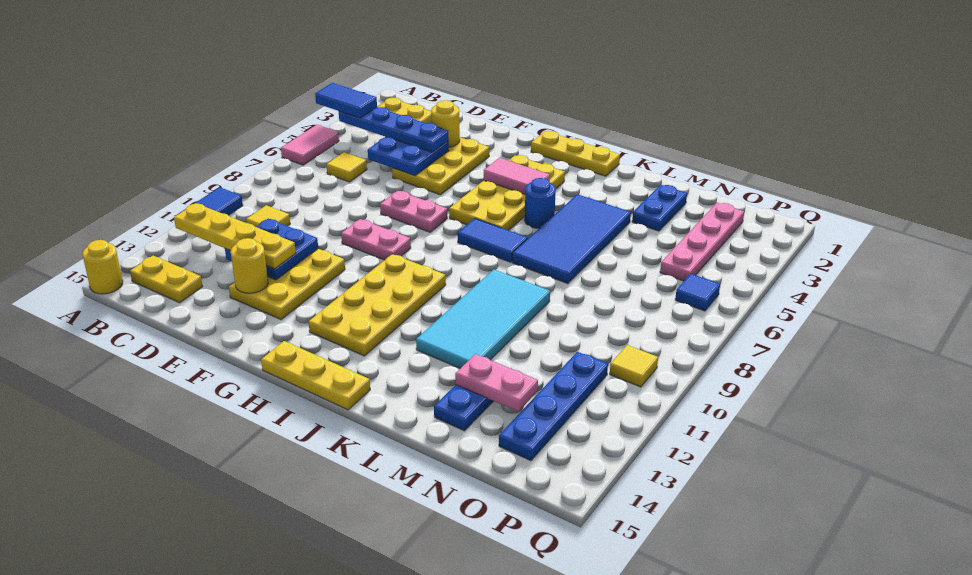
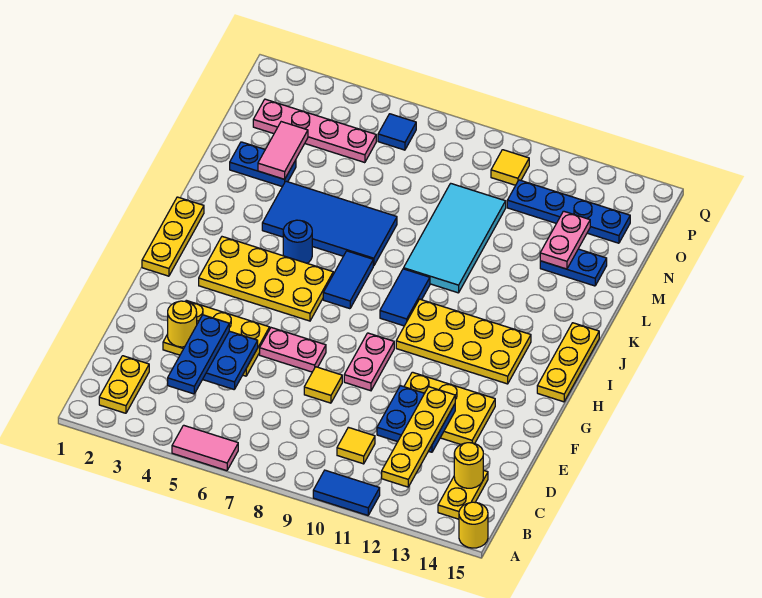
blue 1x2 tile [315,83,377,118] -> blue 1x2 tile moved to [380,269,430,326]
blue 1x4 plate [339,107,448,152] -> blue 1x3 plate [168,315,229,394]
yellow 1x1 tile [326,152,367,182] -> yellow 1x1 tile moved to [304,367,342,403]
yellow 1x1 round brick [231,238,268,293] -> yellow 1x1 round brick moved to [454,443,483,488]
pink 1x2 plate [380,191,447,232] -> pink 1x2 plate turned to [260,328,326,372]
pink 1x2 tile [484,158,550,194] -> pink 1x2 tile moved to [258,122,308,179]
cyan 2x4 tile [416,269,550,368] -> cyan 2x4 tile turned to [404,183,506,293]

